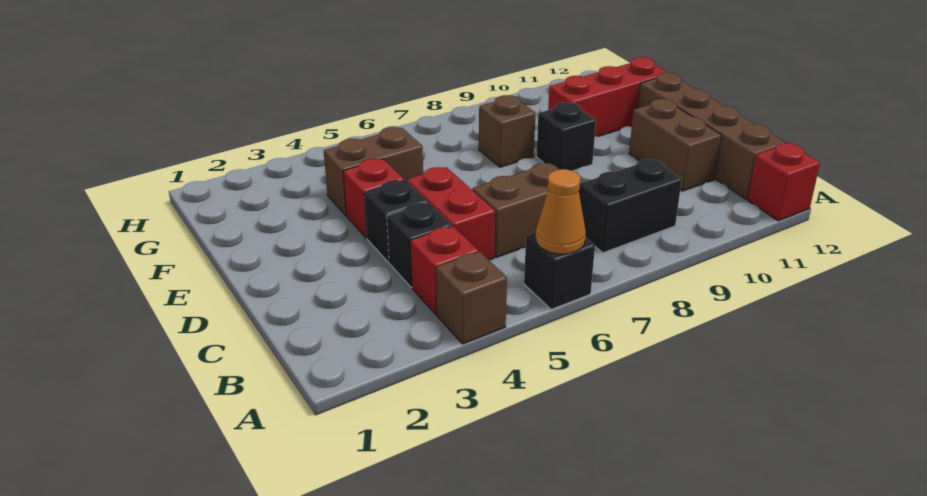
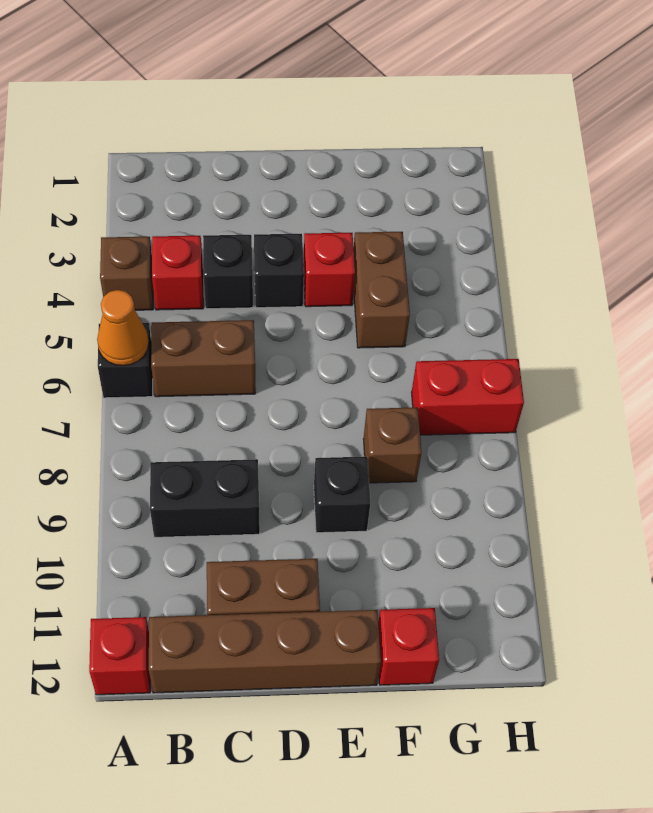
black 1x2 brick [579,159,682,253] -> black 1x2 brick turned to [150,459,260,537]
red 1x2 brick [407,167,495,260] -> red 1x2 brick moved to [412,359,524,435]
brown 1x2 brick [473,163,559,257] -> brown 1x2 brick turned to [151,320,256,397]
red 1x3 brick [548,57,668,137] -> red 1x1 brick [378,608,439,685]

